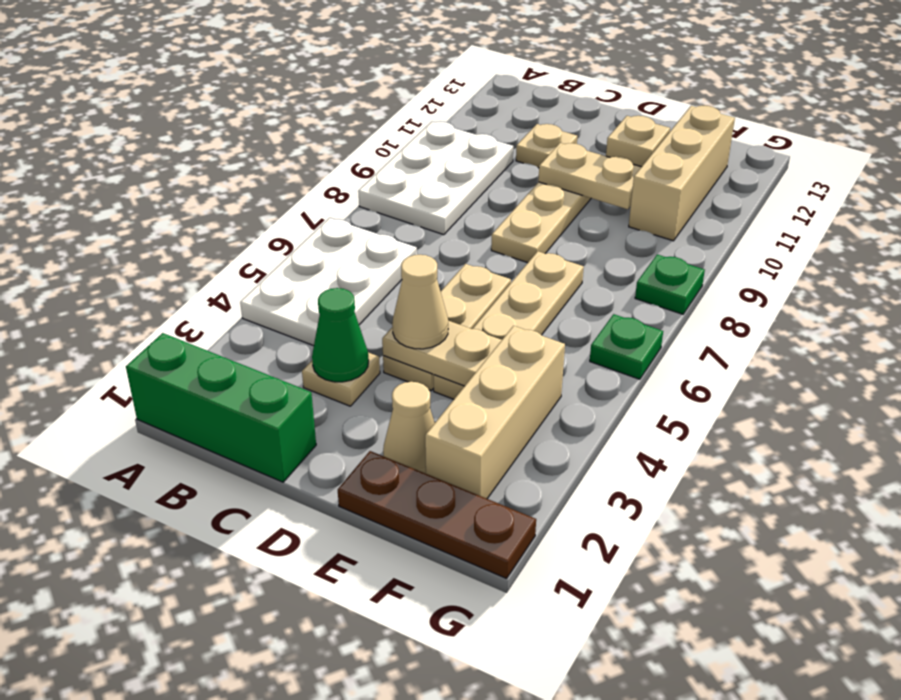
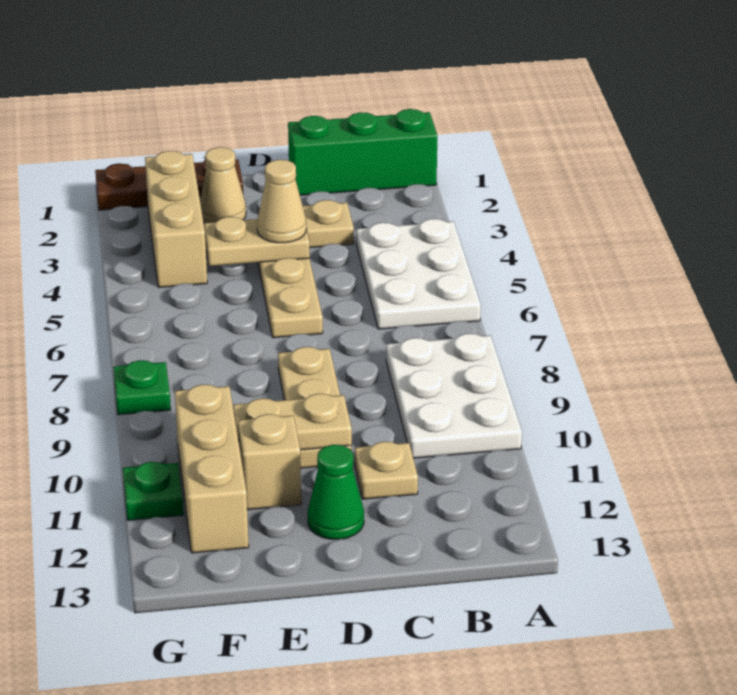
green 1x1 cone [312,288,369,382] -> green 1x1 cone moved to [308,445,364,539]
tan 1x4 plate [434,251,584,399] -> none
green 1x1 plate [590,314,663,379] -> green 1x1 plate moved to [123,462,184,520]

